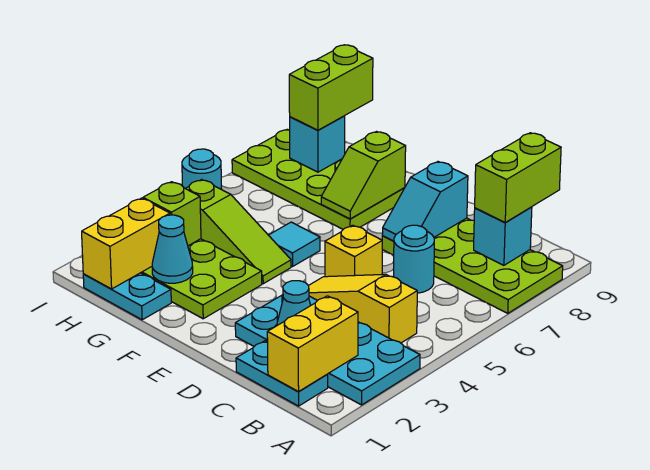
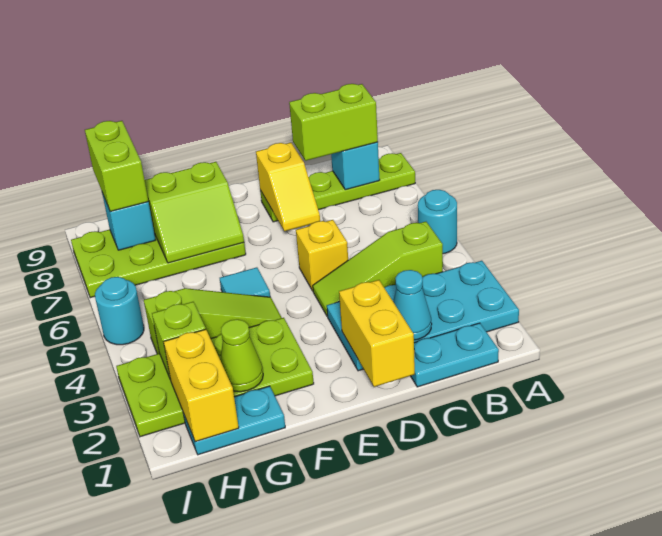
lime 2x4 plate [382,218,563,313] -> lime 1x4 plate [260,153,415,222]
yellow 1x2 brick [267,296,358,392] -> yellow 1x2 brick moved to [339,280,415,387]
yellow 1x3 slope [309,274,417,343] -> lime 1x3 slope [313,222,443,316]
lime 1x2 brick [475,133,561,223] -> lime 1x2 brick turned to [289,84,378,161]
cyan 1x1 round brick [393,225,434,293] -> cyan 1x1 round brick moved to [418,190,457,254]
cyan 1x2 slope [382,162,468,241] -> yellow 1x2 slope [256,143,320,231]
lime 1x2 slope [321,132,406,219] -> lime 2x2 slope [145,162,244,263]
cyan 1x1 cone [152,215,193,283] -> lime 1x1 cone [220,319,263,392]

